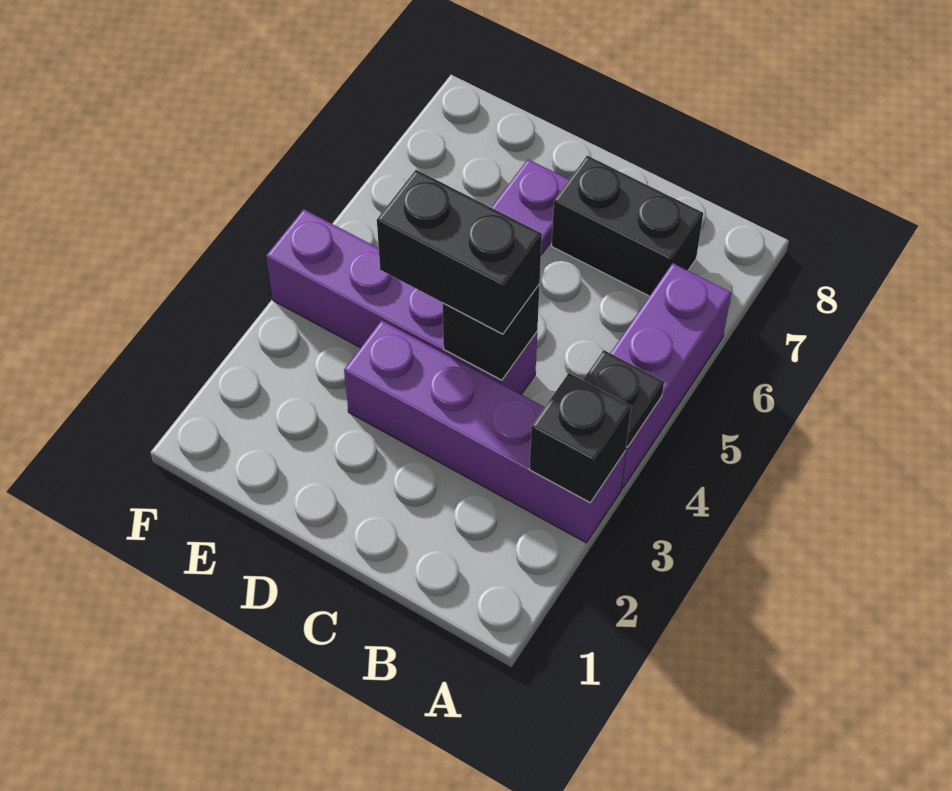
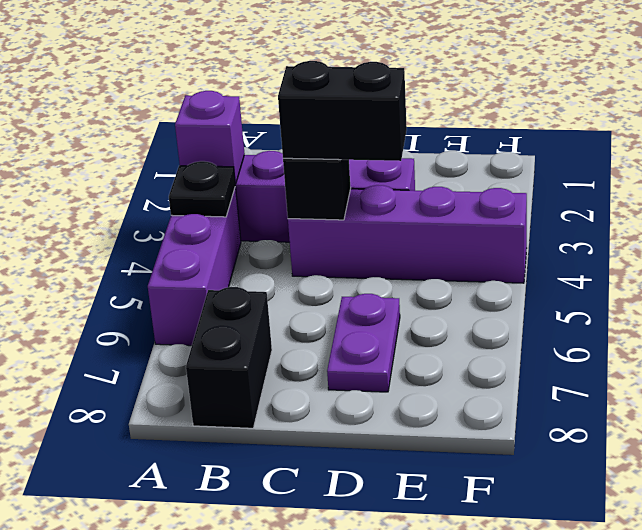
black 1x1 brick [529,373,631,503] -> purple 1x1 brick [175,91,245,184]
black 1x2 brick [552,156,703,296] -> black 1x2 brick turned to [186,287,272,428]

